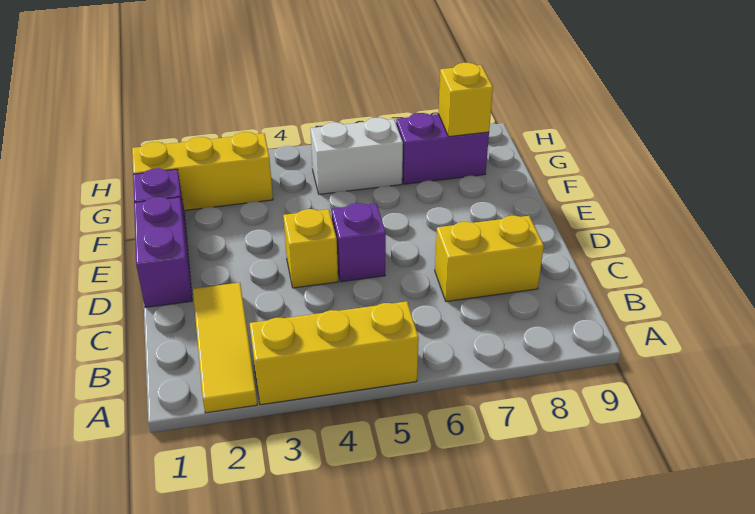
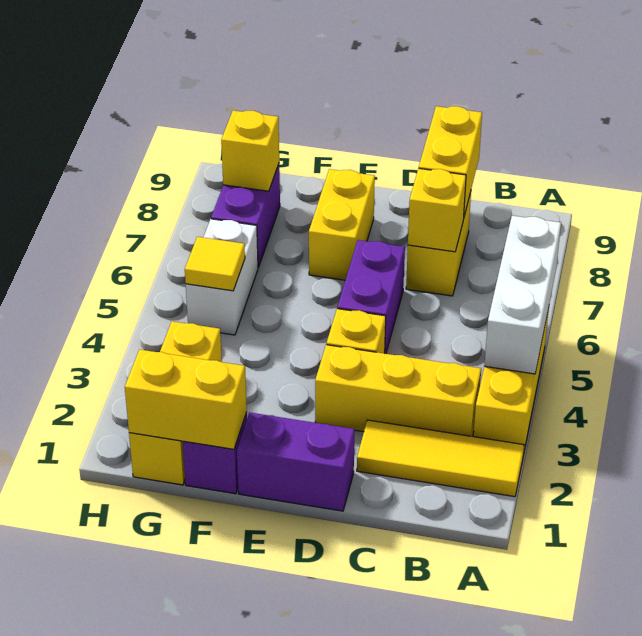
none -> white 1x3 brick [484,216,561,374]
none -> yellow 1x3 brick [315,345,481,436]
none -> yellow 1x1 brick [408,168,466,252]
none -> yellow 1x2 brick [419,106,482,216]
purple 1x1 brick [331,203,386,282] -> purple 1x2 brick [337,240,405,354]
none -> yellow 1x2 brick [309,169,375,280]
none -> yellow 1x2 brick [125,349,247,449]
none -> yellow 1x1 tile [185,237,245,291]

